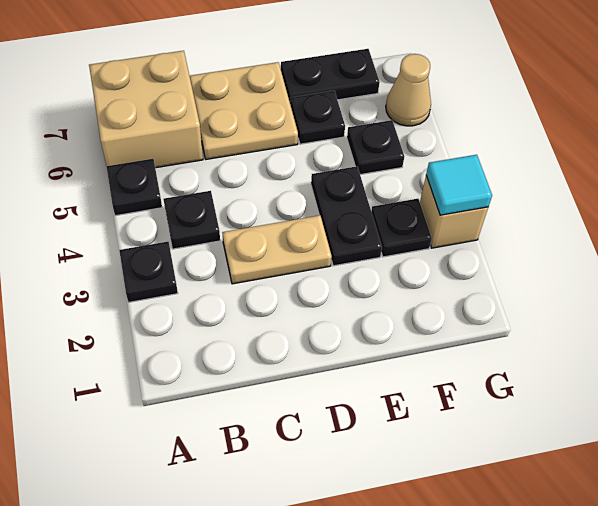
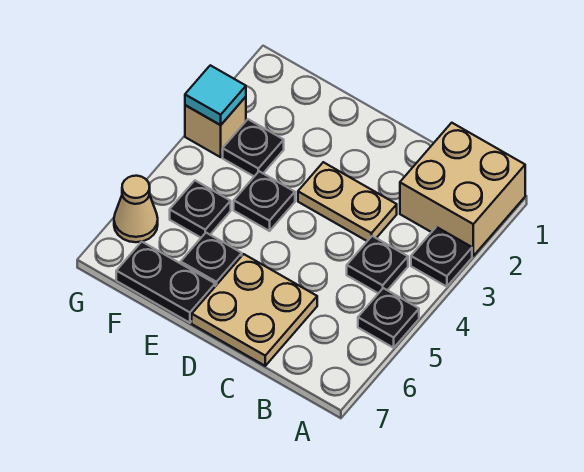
tan 2x2 brick [89,51,203,168] -> tan 2x2 brick moved to [400,123,525,256]
black 1x2 plate [311,166,382,266] -> black 1x1 plate [234,171,295,231]

